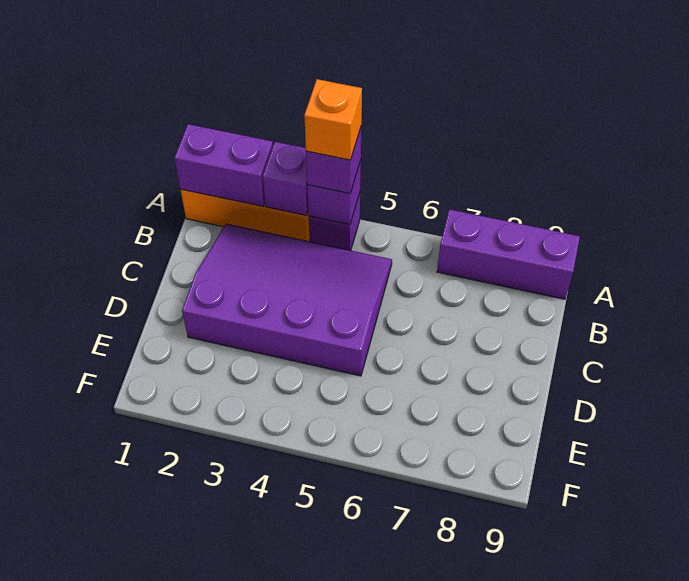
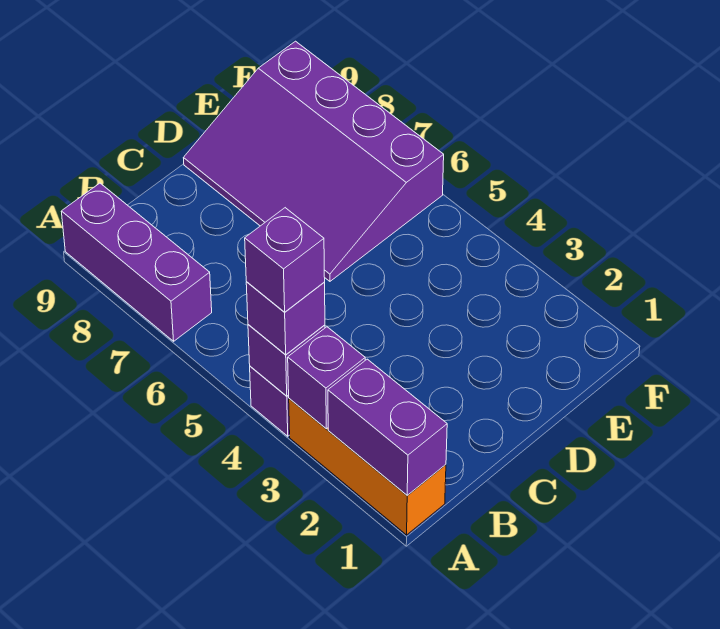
orange 1x1 brick [304,79,362,160] -> purple 1x1 brick [245,208,325,312]
purple 3x4 slope [182,224,392,376] -> purple 3x4 slope moved to [184,41,444,281]

